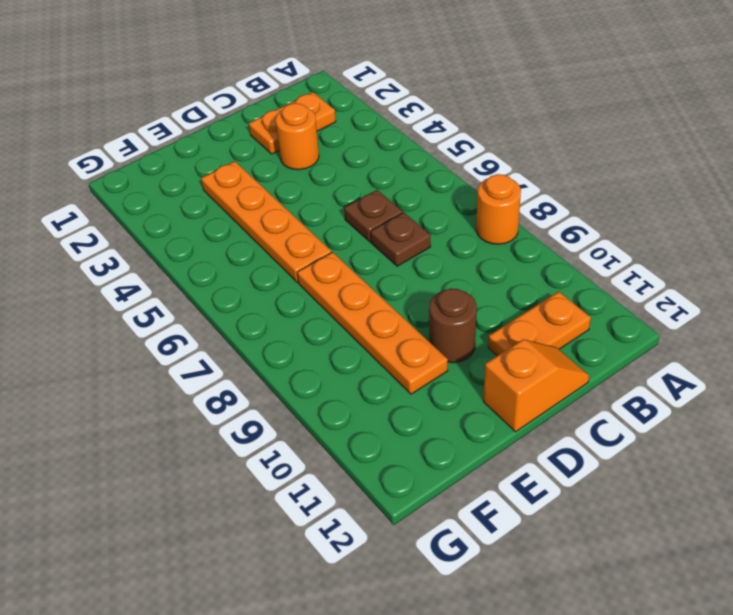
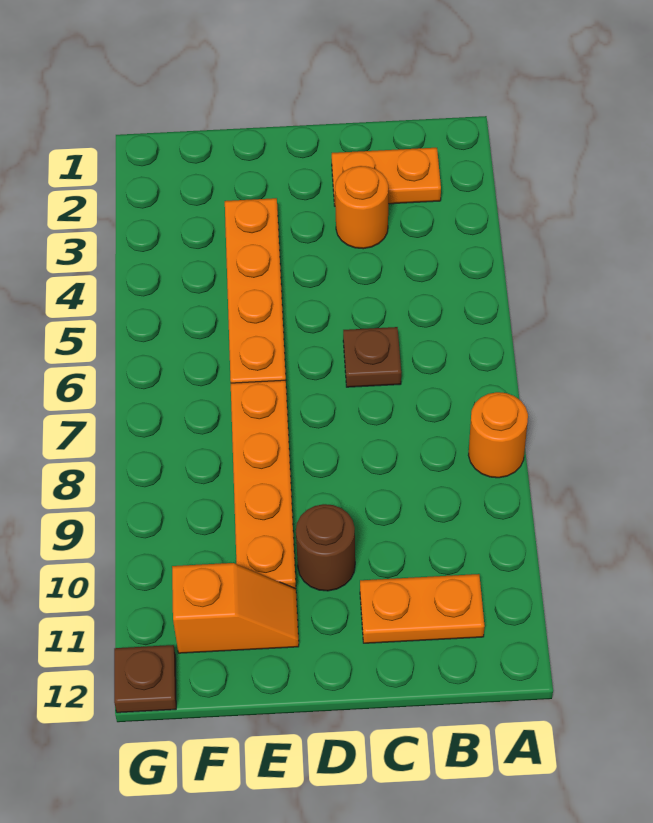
brown 1x1 plate [371,213,431,266] -> brown 1x1 plate moved to [114,645,176,713]
orange 1x2 slope [483,339,589,432] -> orange 1x2 slope moved to [172,563,299,653]

